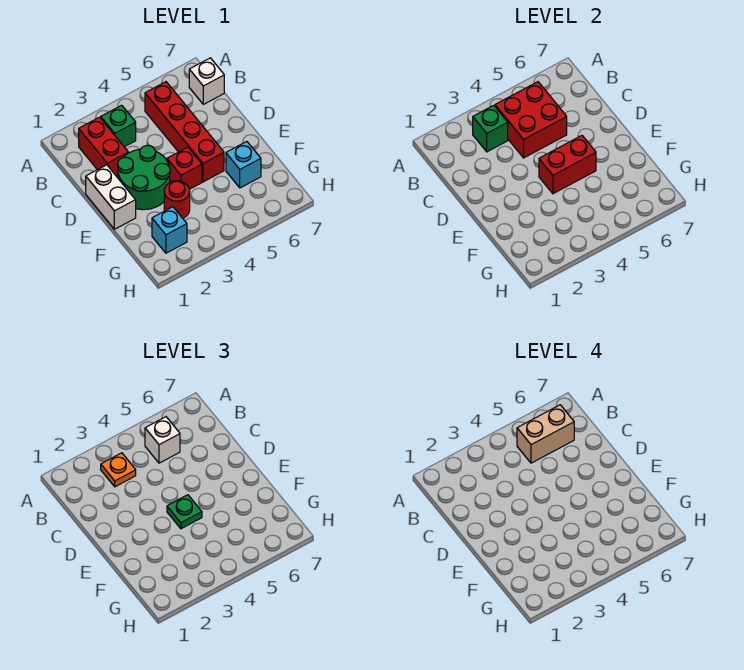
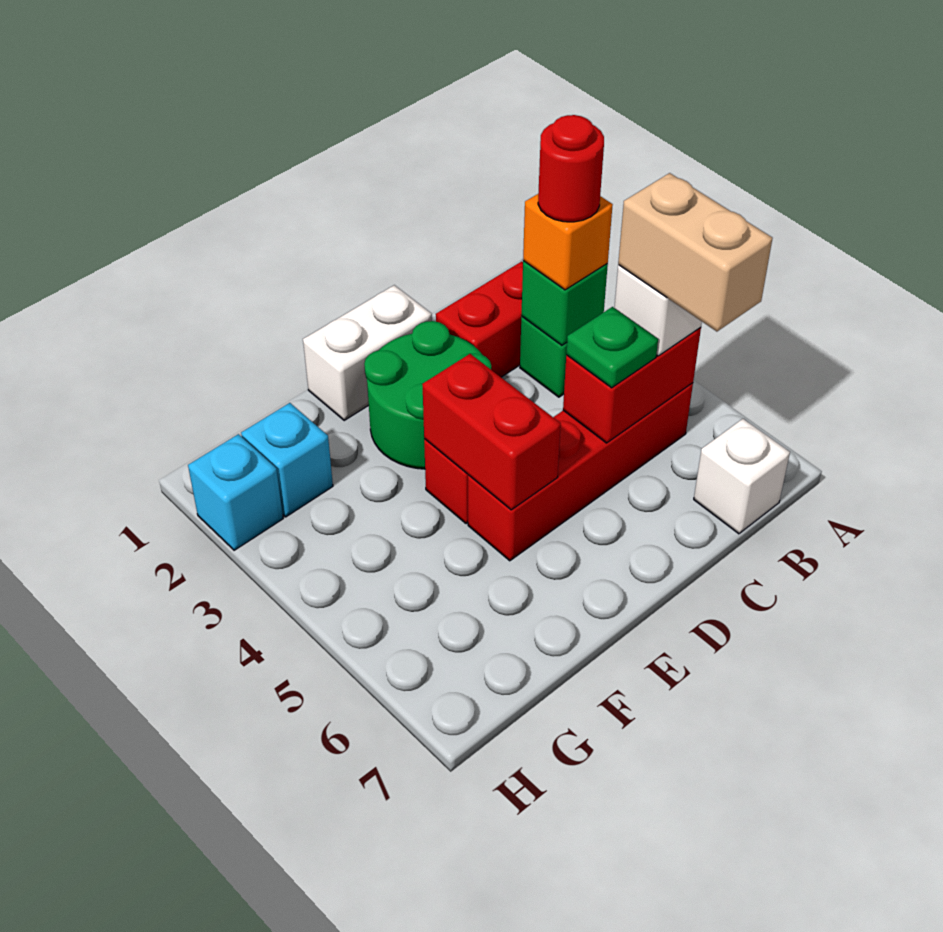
orange 1x1 plate [101,453,136,487] -> orange 1x1 brick [523,194,613,290]
red 2x2 brick [495,82,567,158] -> red 1x2 brick [563,327,701,443]
green 1x1 plate [167,495,202,529] -> green 1x1 plate moved to [566,307,658,388]
red 1x1 round brick [164,181,190,218] -> red 1x1 round brick moved to [538,115,604,222]
cyan 1x1 brick [226,142,261,188] -> cyan 1x1 brick moved to [188,434,283,550]

